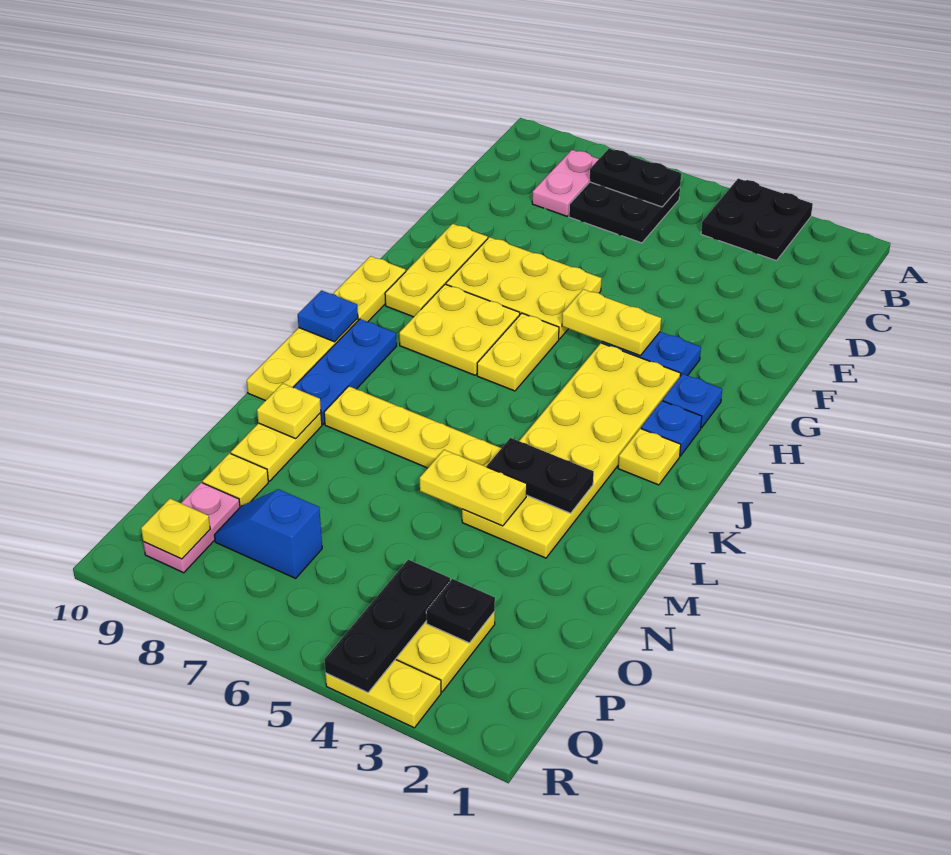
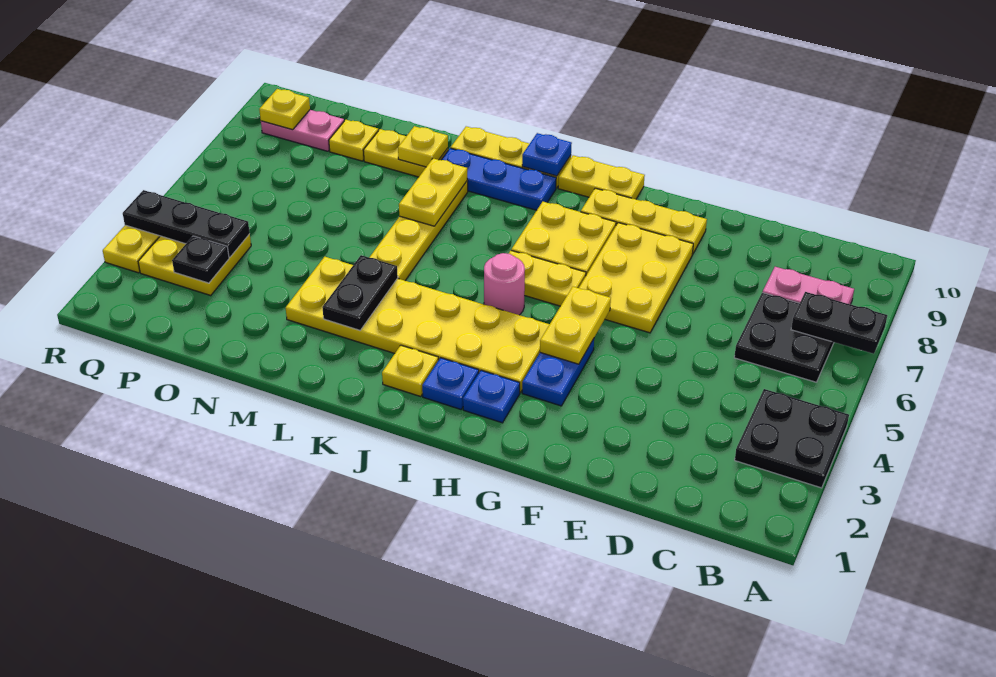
black 1x2 plate [590,149,681,207] -> black 1x2 plate turned to [791,292,887,354]
none -> pink 1x1 round brick [484,253,525,315]
yellow 1x2 plate [420,450,527,526] -> yellow 1x2 plate moved to [399,158,467,226]
blue 1x2 slope [214,489,322,578] -> none

